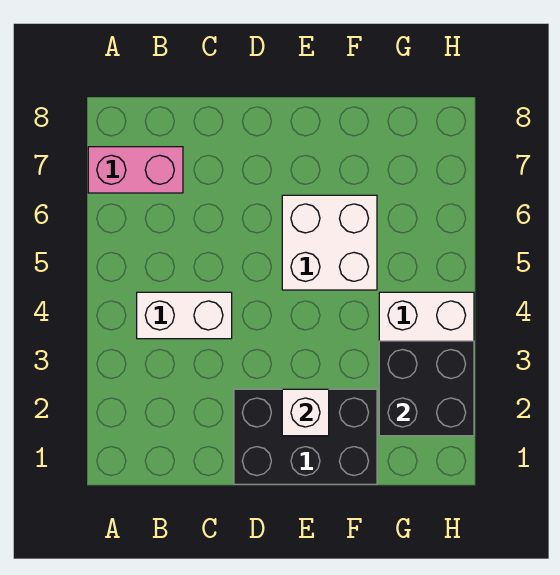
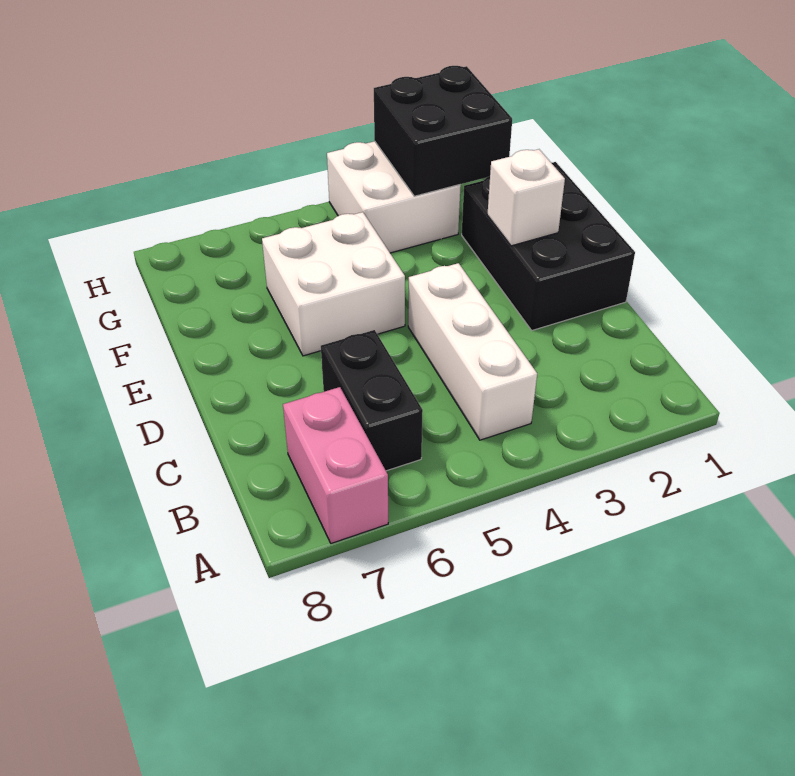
white 1x2 brick [137,292,232,339] -> white 1x3 brick [408,263,537,440]
none -> black 1x2 brick [321,330,423,471]

